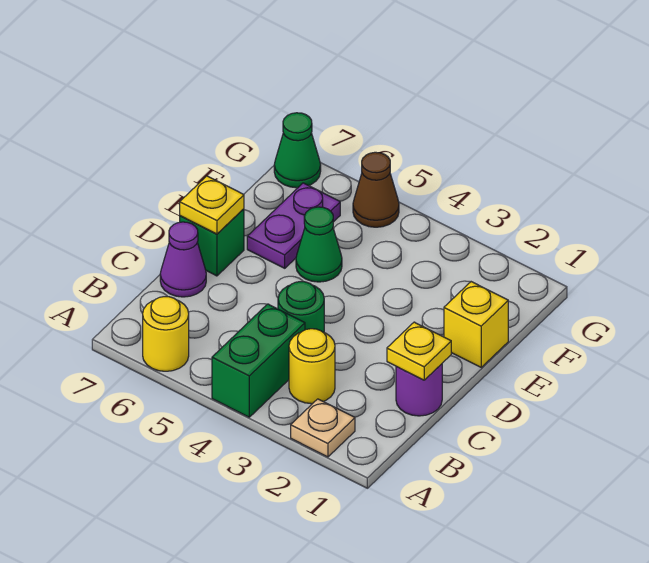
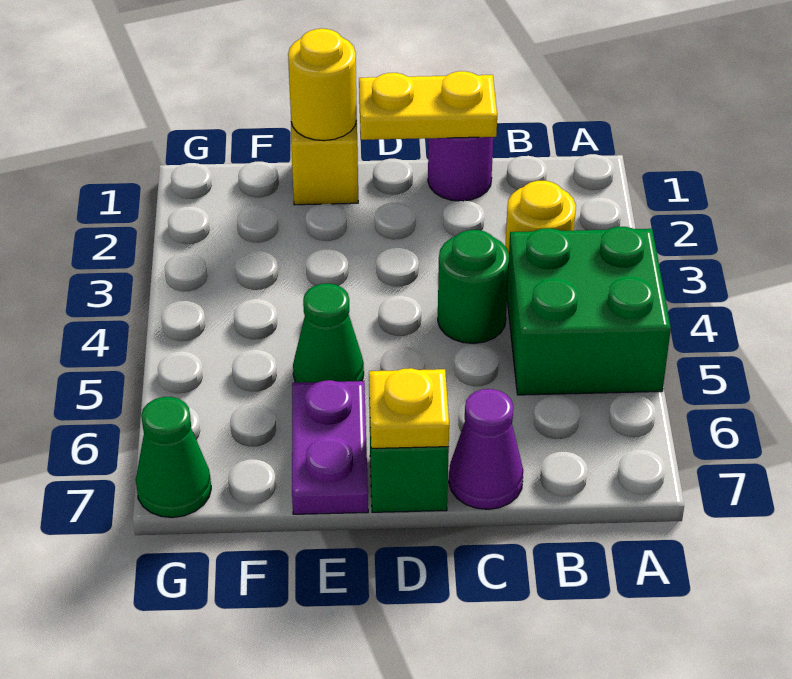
tan 1x1 plate [291,399,355,457] -> none
green 1x2 brick [212,304,305,417] -> green 2x2 brick [507,227,671,395]
yellow 1x1 round brick [143,297,189,371] -> yellow 1x1 round brick moved to [288,29,357,141]
yellow 1x1 plate [387,322,451,380] -> yellow 1x2 plate [359,71,497,140]
purple 1x2 plate [247,183,340,268] -> purple 1x2 plate turned to [292,380,368,514]
brown 1x1 cone [353,152,399,227] -> none

